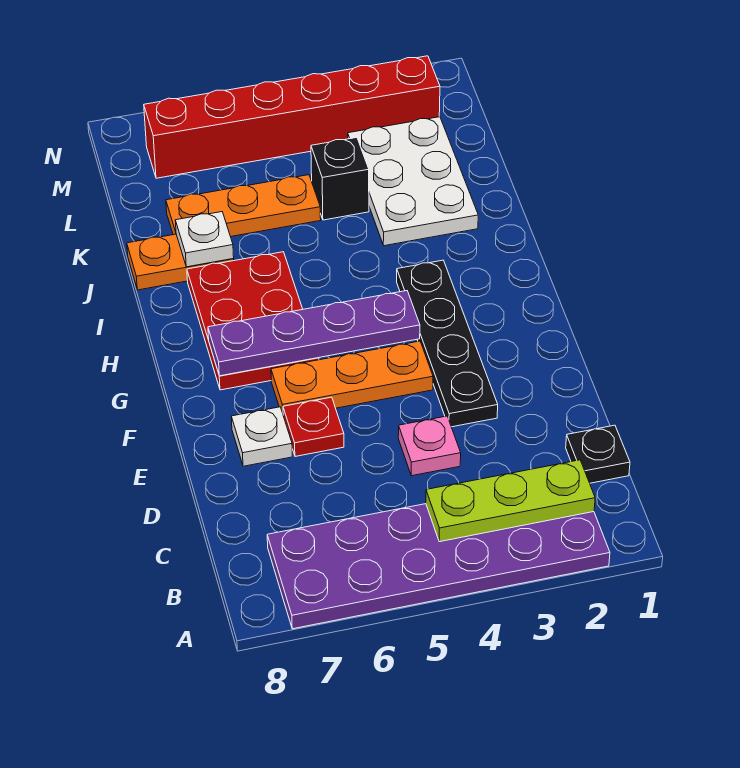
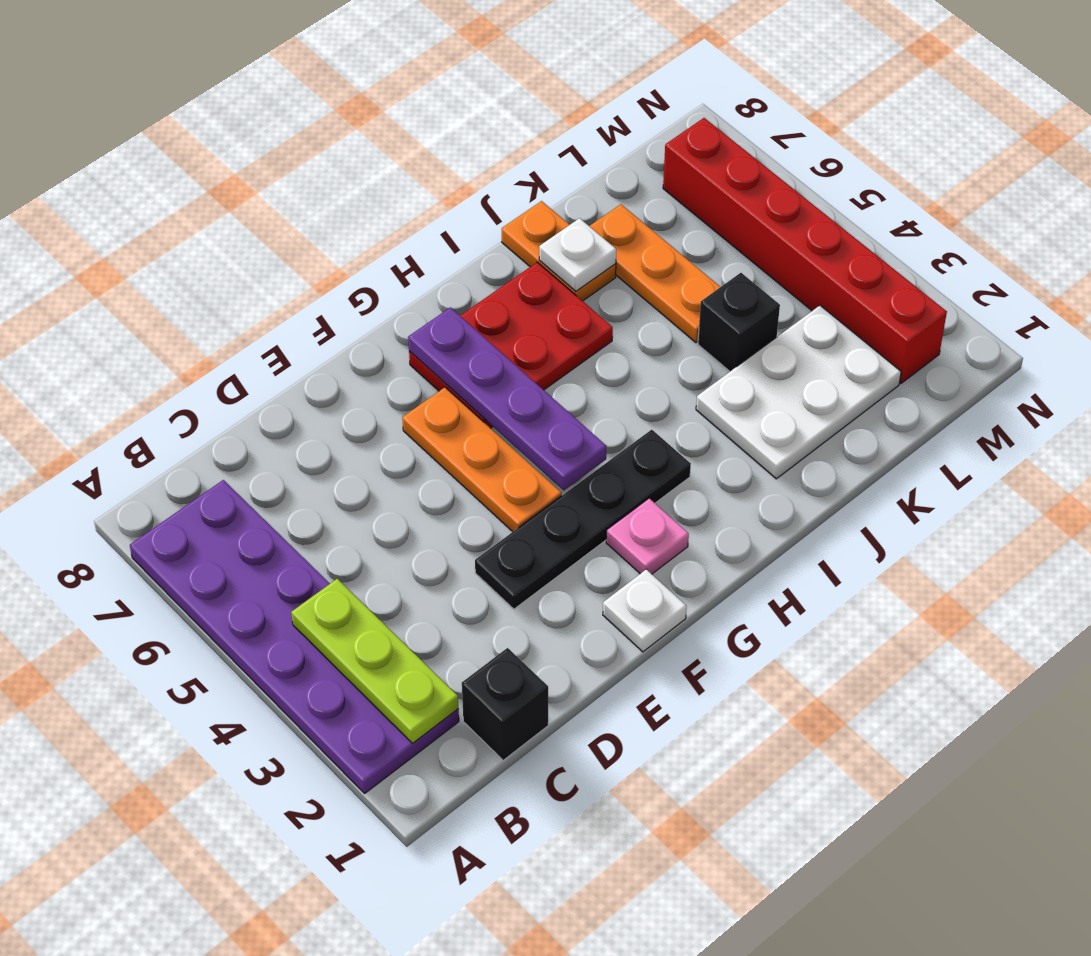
black 1x1 plate [566,425,630,483] -> black 1x1 brick [462,648,548,760]
pink 1x1 plate [398,416,461,476] -> pink 1x1 plate moved to [606,498,689,574]
red 1x1 plate [283,397,344,456] -> none
white 1x1 plate [231,407,292,466] -> white 1x1 plate moved to [603,569,687,652]

